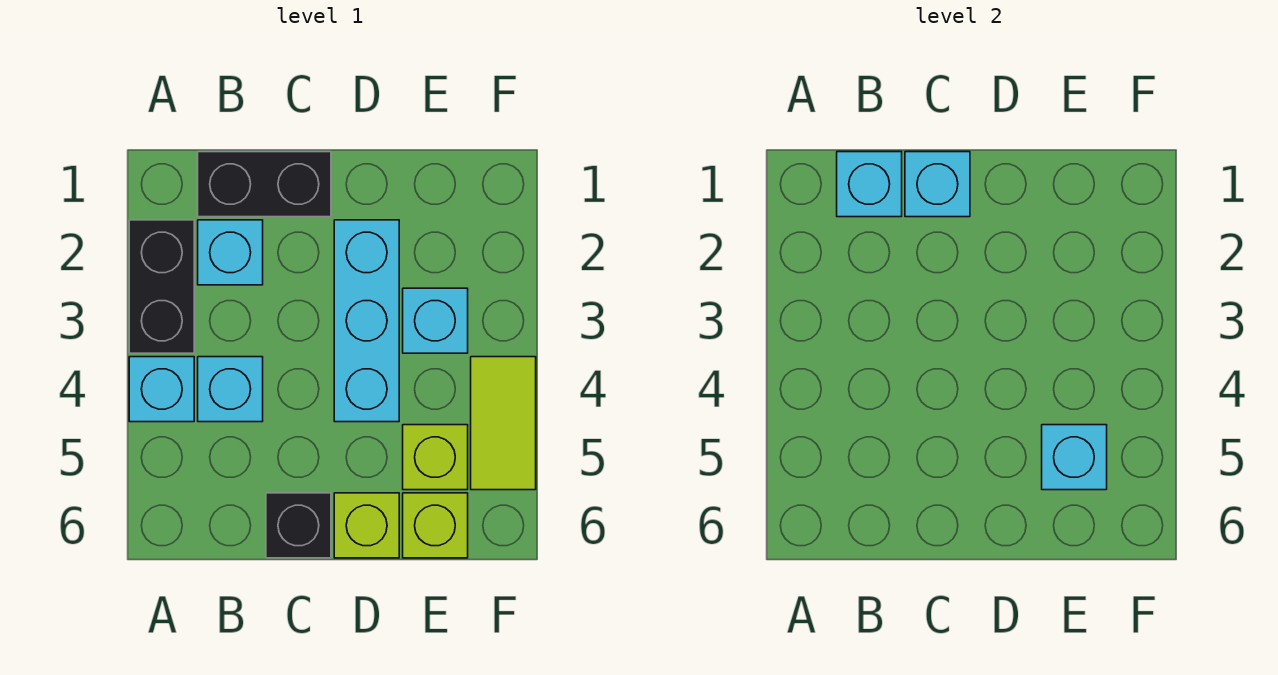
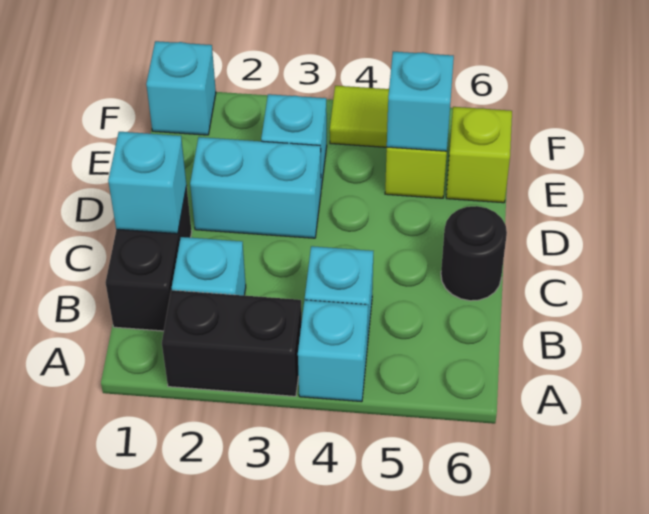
cyan 1x1 brick [837,152,902,217] -> cyan 1x1 brick moved to [146,41,216,135]
black 1x1 brick [266,493,331,558] -> black 1x1 round brick [441,206,507,301]
cyan 1x3 brick [334,220,399,422] -> cyan 1x2 brick [190,137,321,238]
lime 1x1 brick [334,493,399,558] -> none

